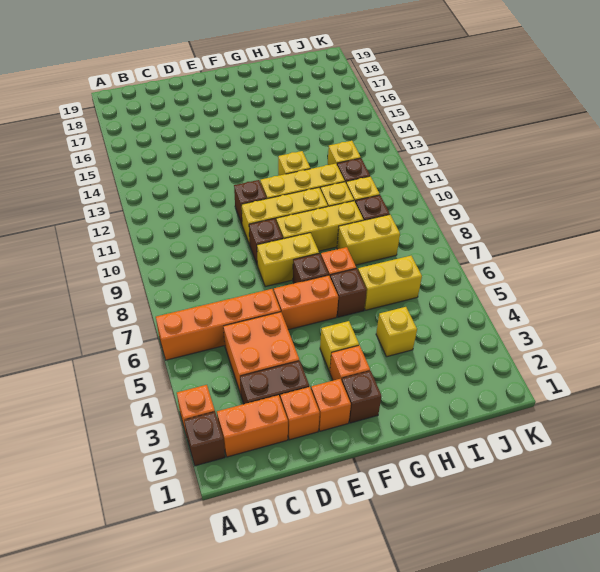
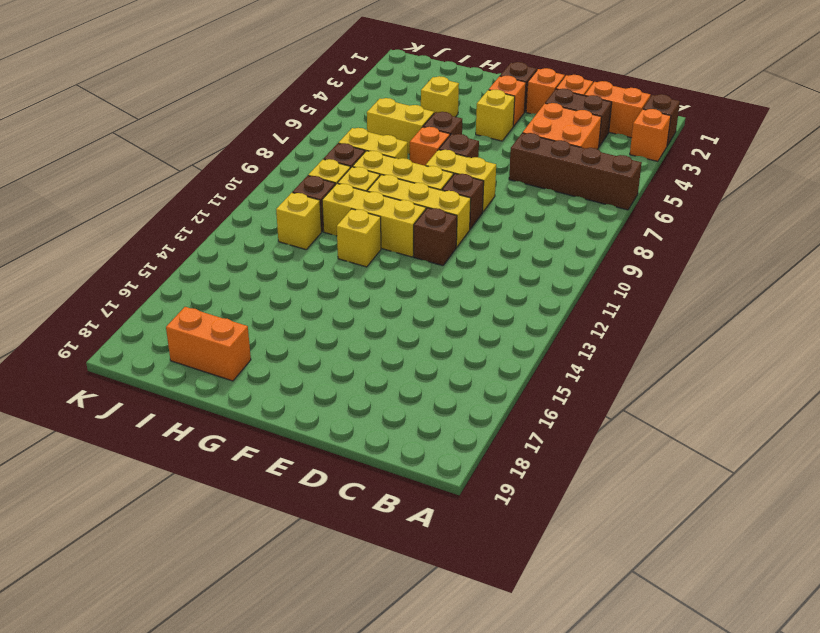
orange 1x4 brick [156,289,281,360] -> brown 1x4 brick [509,133,642,210]
orange 1x2 brick [274,275,338,330] -> orange 1x2 brick moved to [166,307,251,381]

